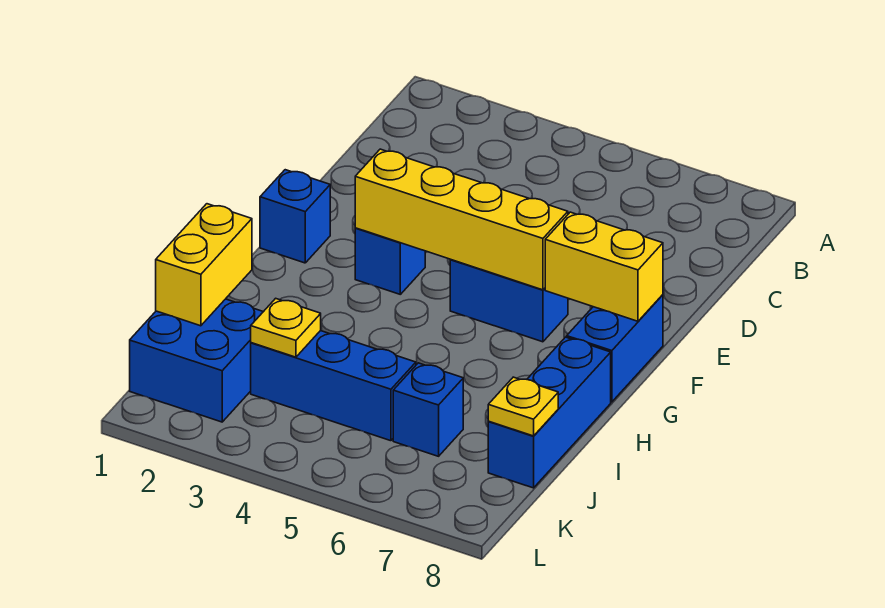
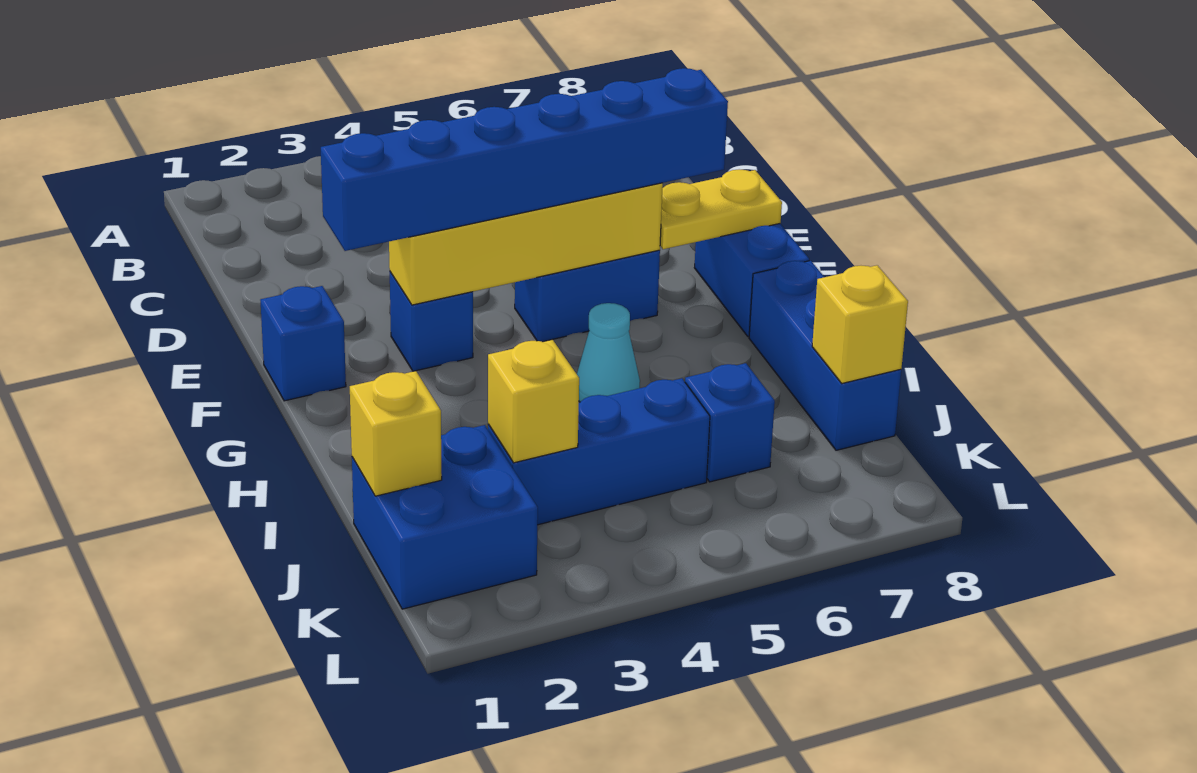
none -> blue 1x6 brick [321,68,728,251]
yellow 1x2 brick [545,212,663,321] -> yellow 1x2 plate [660,169,782,249]
none -> cyan 1x1 cone [577,303,640,402]
yellow 1x2 brick [156,204,252,326] -> yellow 1x1 brick [350,371,442,496]
yellow 1x1 plate [251,298,321,357] -> yellow 1x1 brick [488,340,579,463]
yellow 1x1 plate [488,377,558,436] -> yellow 1x1 brick [812,265,908,383]

